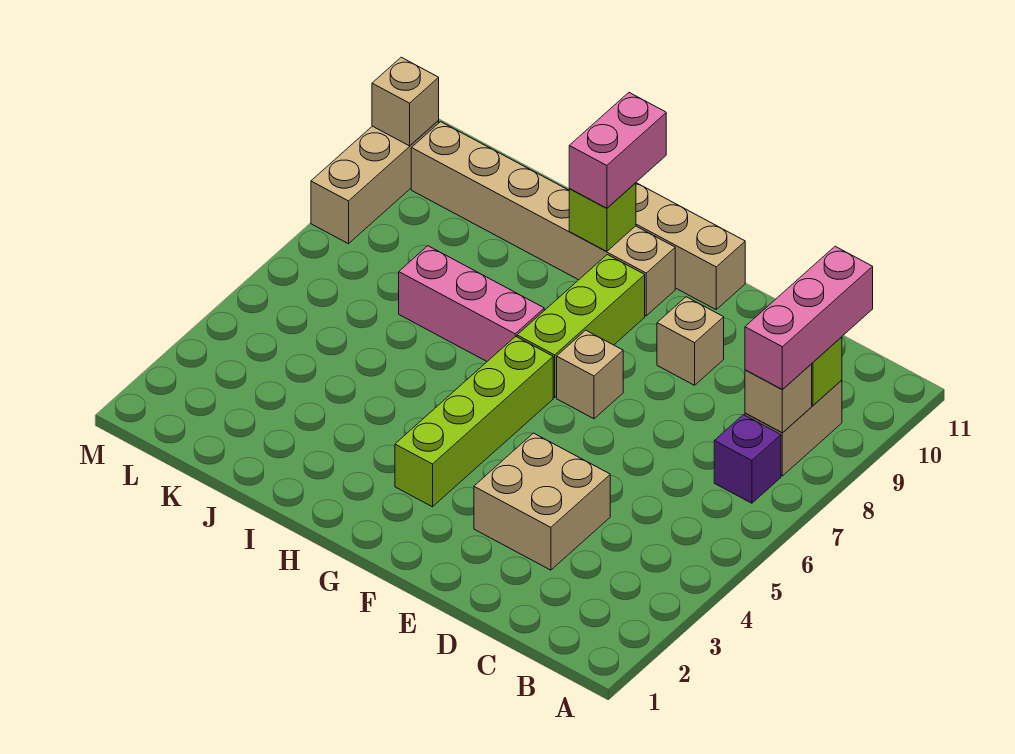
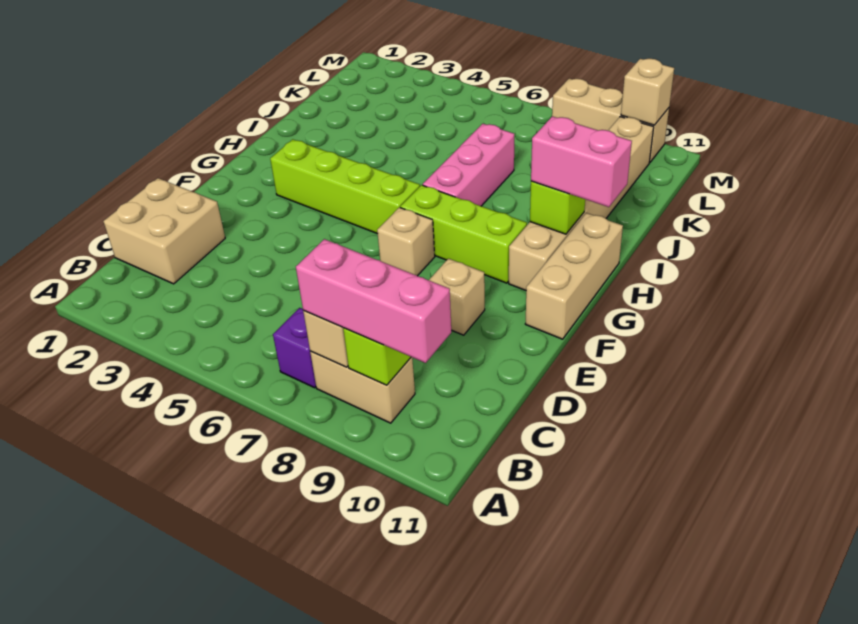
tan 2x2 brick [474,433,610,570] -> tan 2x2 brick moved to [103,178,225,284]

